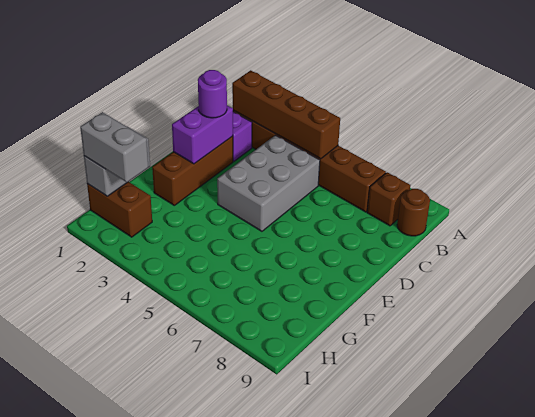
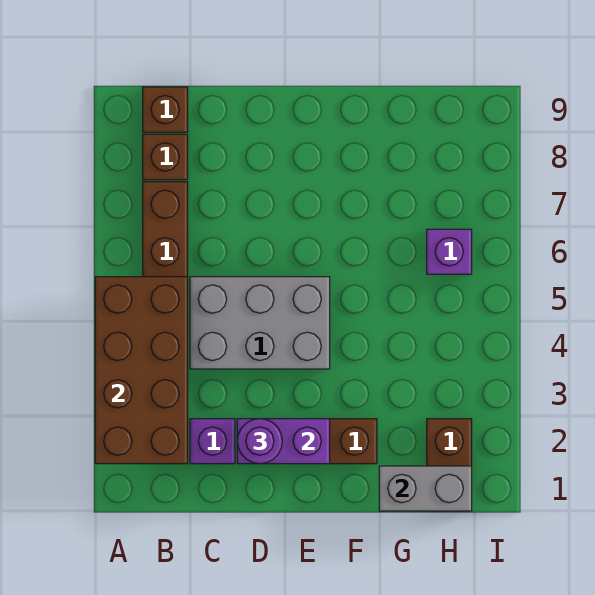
brown 1x4 brick [232,70,340,159] -> brown 2x4 brick [95,277,188,464]
brown 1x1 round brick [397,189,430,236] -> brown 1x1 brick [143,87,188,132]
grey 1x2 brick [80,112,149,182] -> none
none -> purple 1x1 brick [427,229,472,274]

